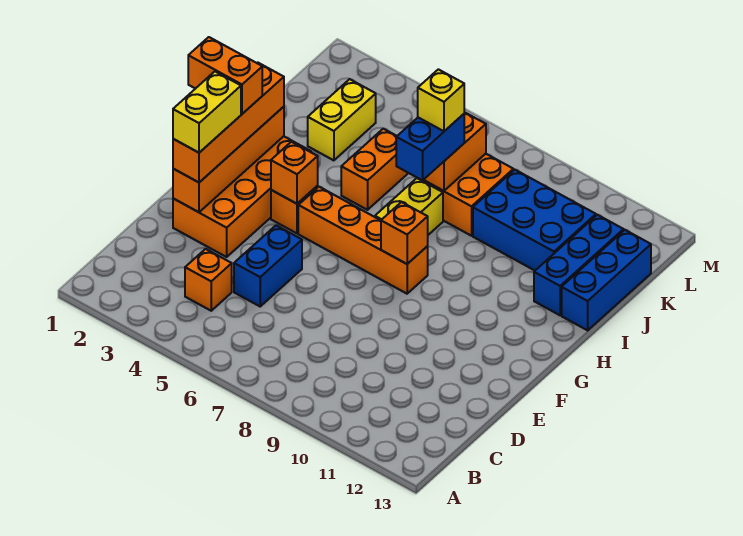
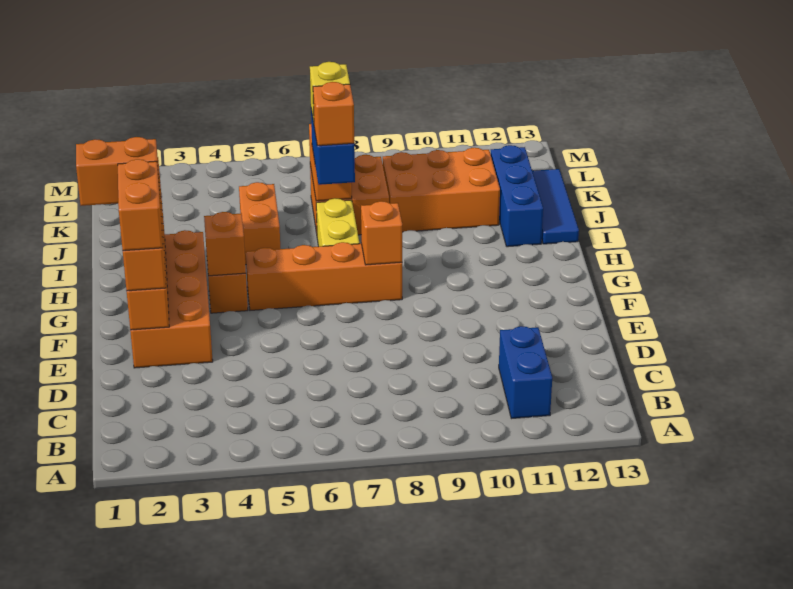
orange 1x1 brick [185,249,232,311] -> orange 1x1 brick moved to [313,82,354,146]
blue 1x2 brick [234,225,302,306] -> blue 1x2 brick moved to [499,326,552,419]
yellow 1x2 brick [173,72,241,153] -> orange 1x2 brick [118,159,163,251]
blue 1x3 brick [562,230,651,330] -> blue 1x3 tile [532,169,579,244]
yellow 1x2 brick [308,79,376,160] -> none
blue 2x3 brick [473,170,596,270] -> orange 2x3 brick [383,148,500,232]

